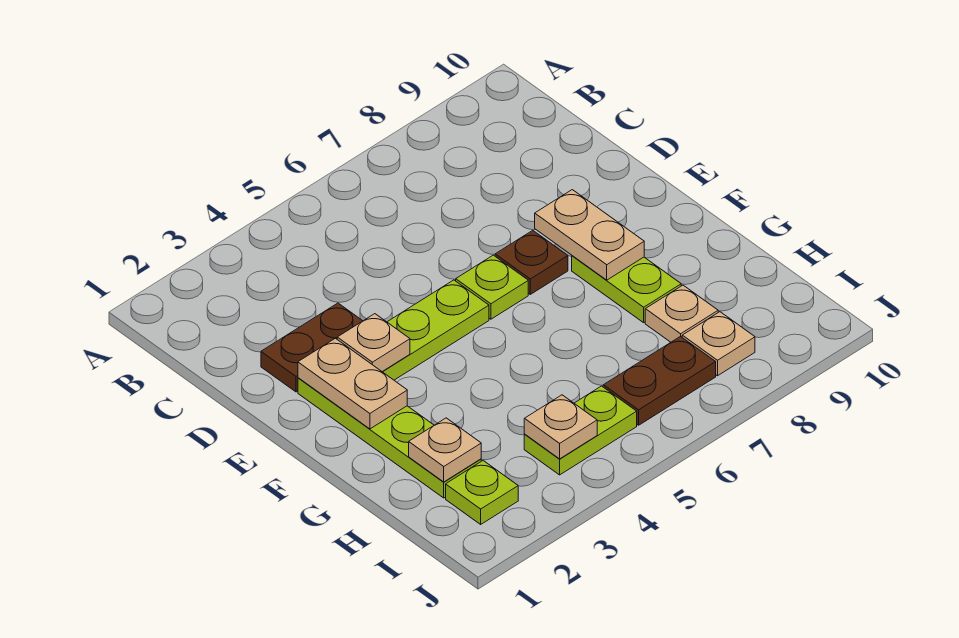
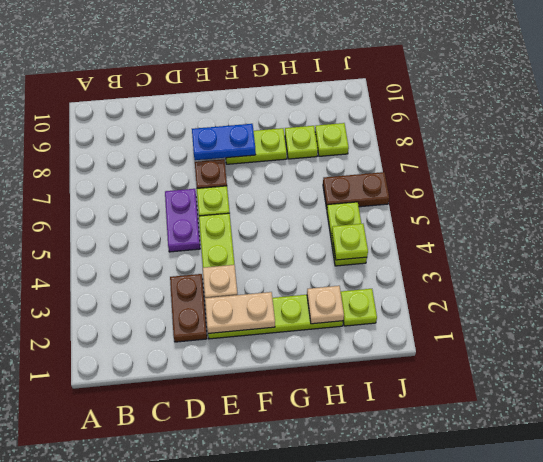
none -> purple 1x2 plate [165,189,200,252]
tan 1x2 plate [535,190,644,280] -> blue 1x2 plate [192,124,256,160]
tan 1x1 plate [645,285,718,342] -> lime 1x1 plate [285,126,318,159]
tan 1x1 plate [524,395,597,459] -> lime 1x1 plate [332,224,368,260]
brown 1x2 plate [603,336,716,425] -> brown 1x2 plate turned to [323,172,389,208]
tan 1x1 plate [682,312,755,376] -> lime 1x1 plate [315,123,349,156]

